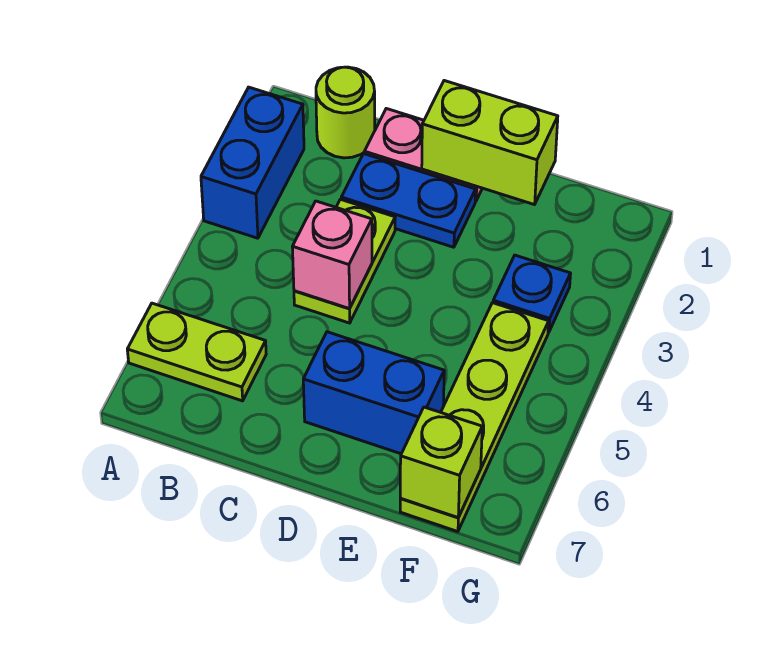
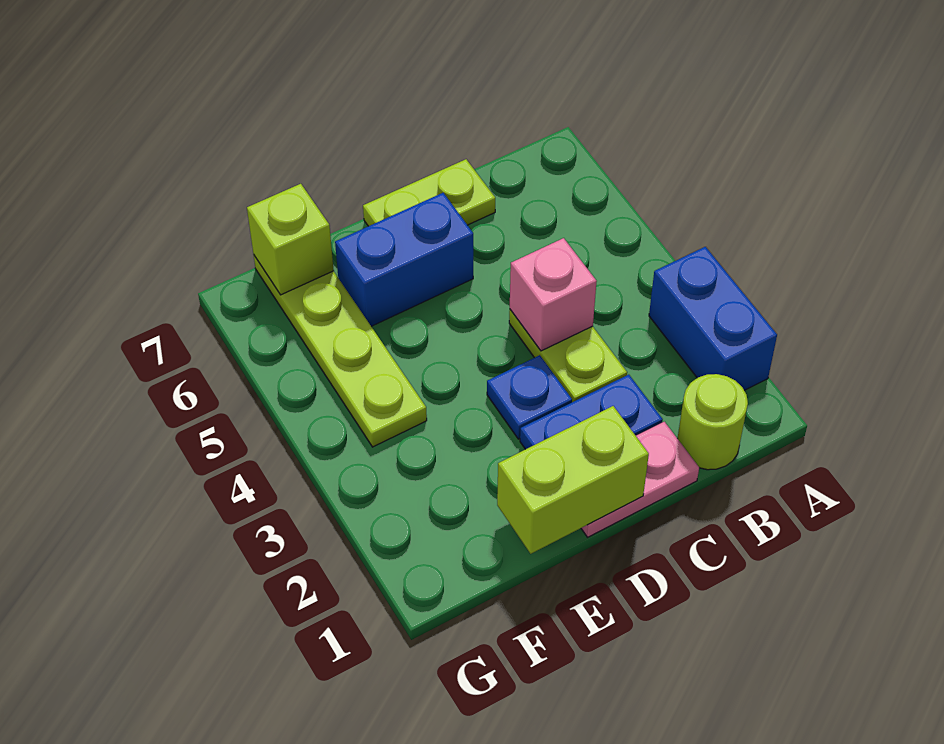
lime 1x2 plate [127,303,266,401] -> lime 1x2 plate moved to [363,159,495,226]
blue 1x1 plate [493,255,571,332] -> blue 1x1 plate moved to [487,355,572,439]

